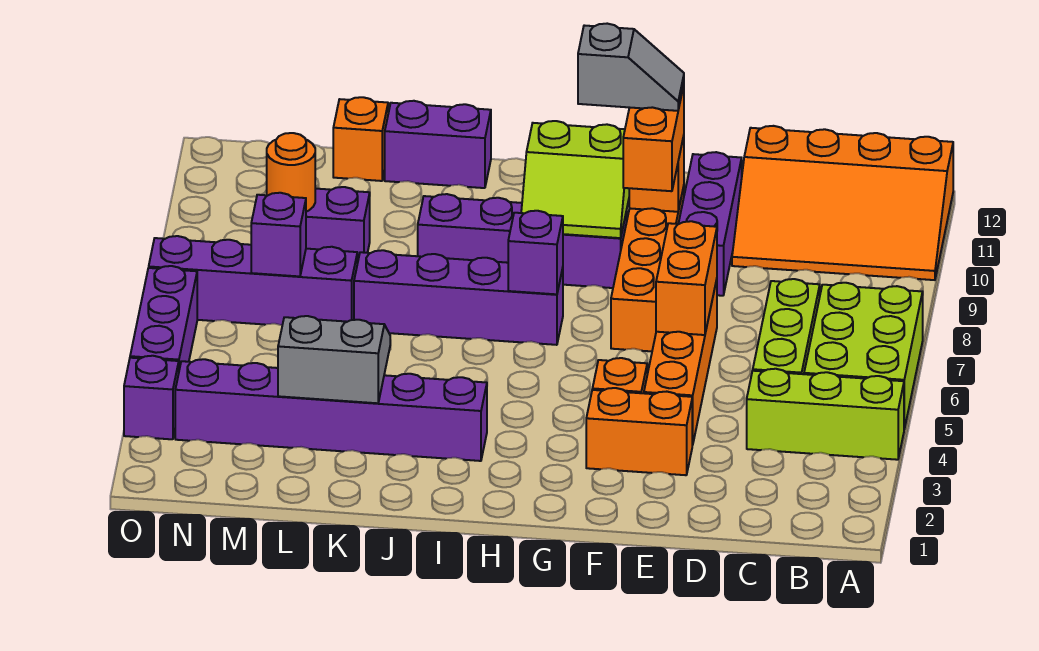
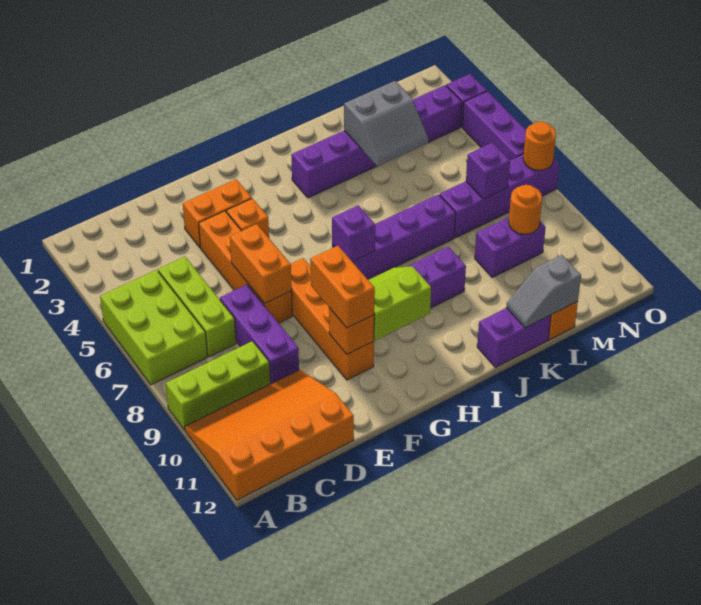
lime 1x3 brick [747,369,904,460] -> lime 1x3 brick moved to [166,341,270,430]
purple 1x3 brick [678,152,742,296] -> purple 1x3 brick moved to [220,285,299,384]
grey 1x2 slope [578,24,684,111] -> grey 1x2 slope moved to [506,255,581,328]
none -> orange 1x1 round brick [523,122,556,170]

